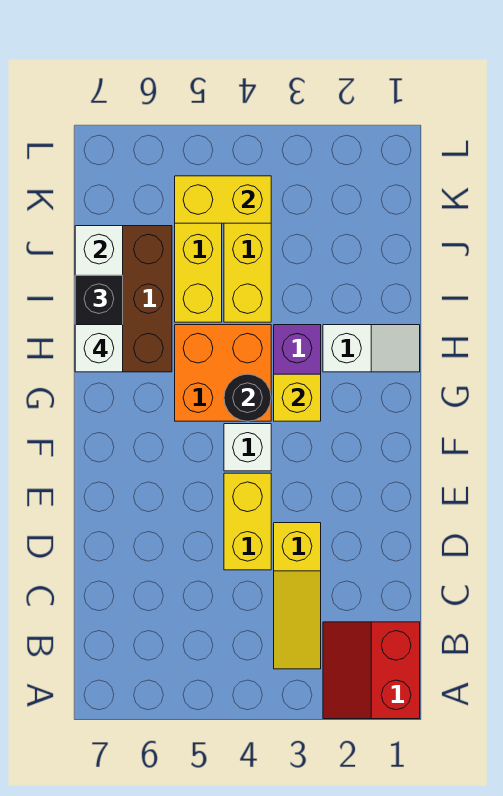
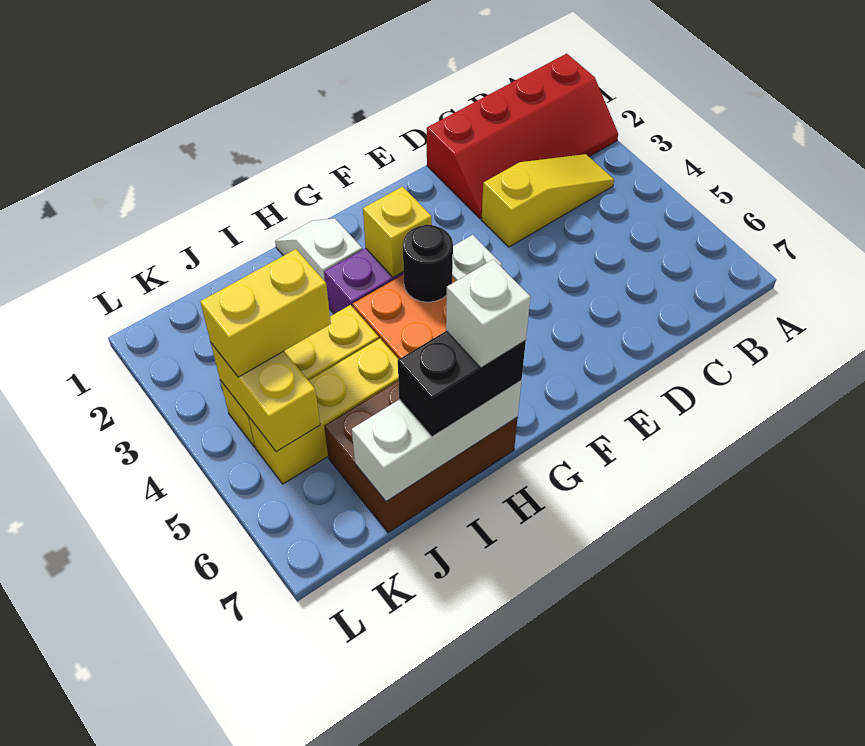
red 2x2 slope [323,622,420,719] -> red 2x4 slope [427,54,618,219]
yellow 1x2 brick [224,473,271,570] -> yellow 1x2 brick moved to [200,249,331,377]

